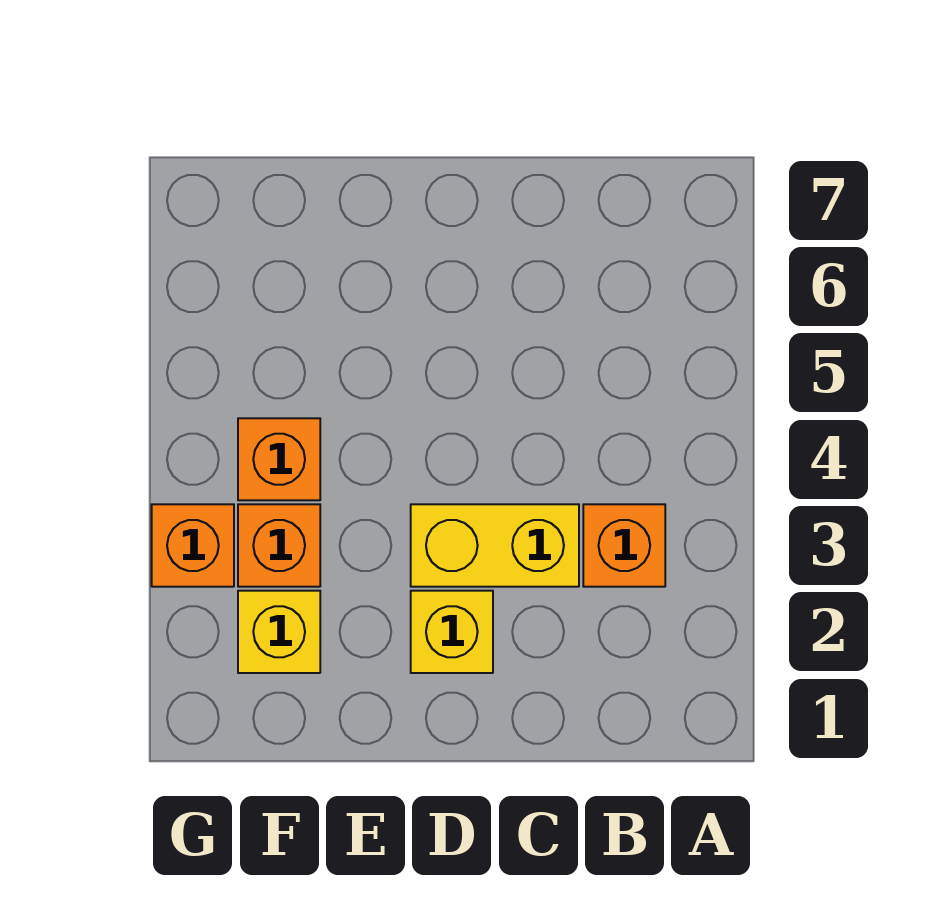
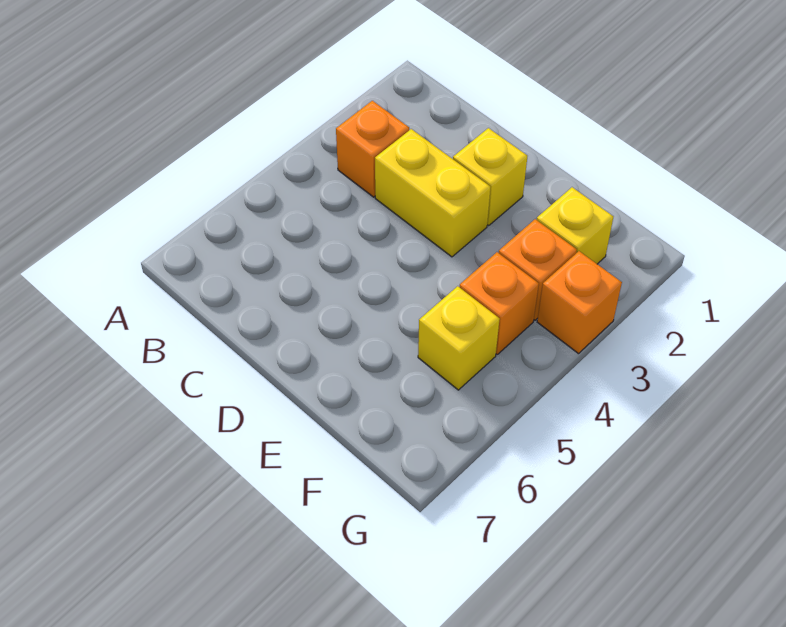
none -> yellow 1x1 brick [418,286,500,390]

